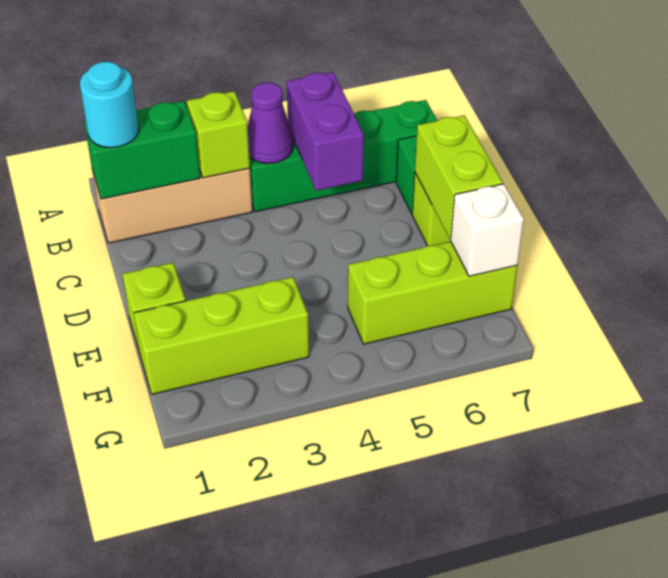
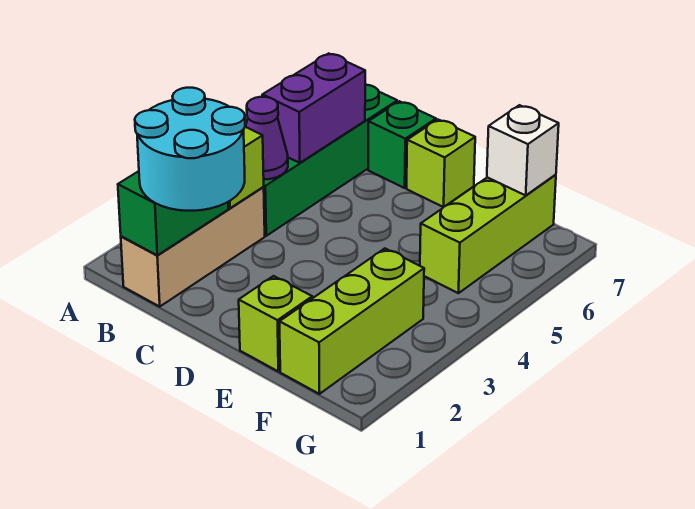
cyan 1x1 round brick [80,62,139,148] -> cyan 2x2 round brick [135,88,245,211]
purple 1x2 brick [287,72,364,191] -> purple 1x2 brick turned to [262,53,365,163]
lime 1x2 brick [415,115,503,239] -> none

